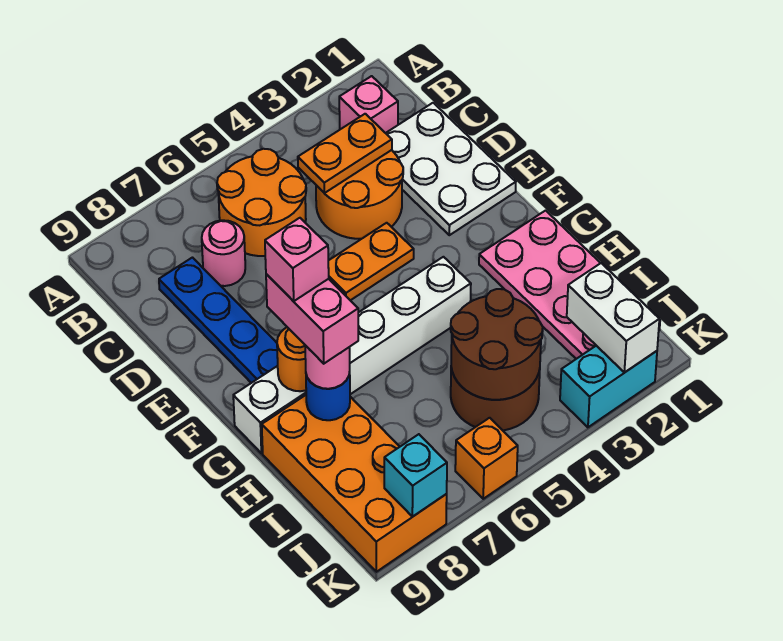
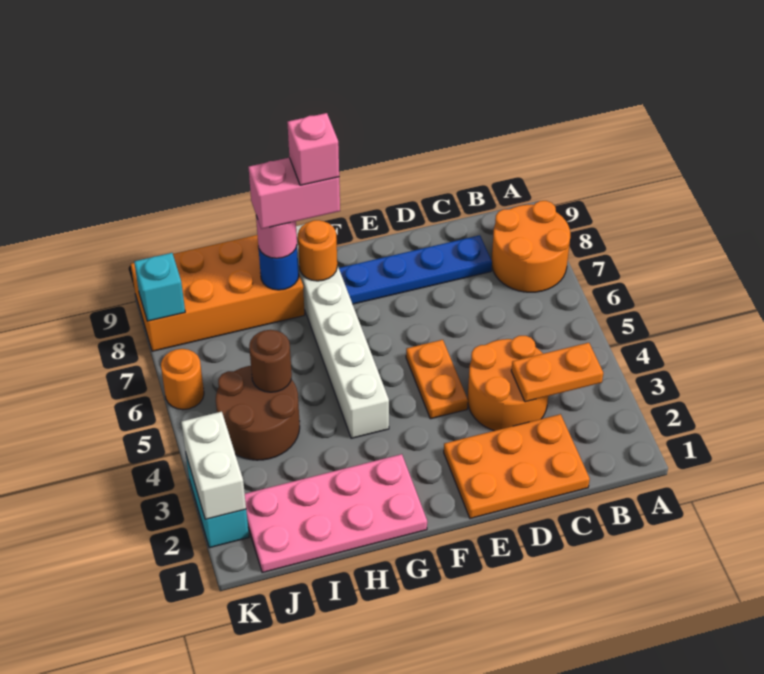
pink 1x1 brick [339,76,398,133] -> none
orange 2x2 round brick [217,149,306,256] -> orange 2x2 round brick moved to [492,201,570,292]
white 2x3 plate [386,103,516,235] -> orange 2x3 plate [444,414,590,518]
orange 1x2 plate [298,114,392,193] -> orange 1x2 plate turned to [511,343,603,402]
pink 1x1 round brick [202,220,245,286] -> none
brown 2x2 round brick [451,289,543,400] -> brown 1x1 round brick [249,330,292,392]
white 1x2 brick [567,263,659,373] -> white 1x2 brick turned to [181,412,246,519]
orange 1x1 brick [455,418,518,499] -> orange 1x1 round brick [161,349,204,410]

